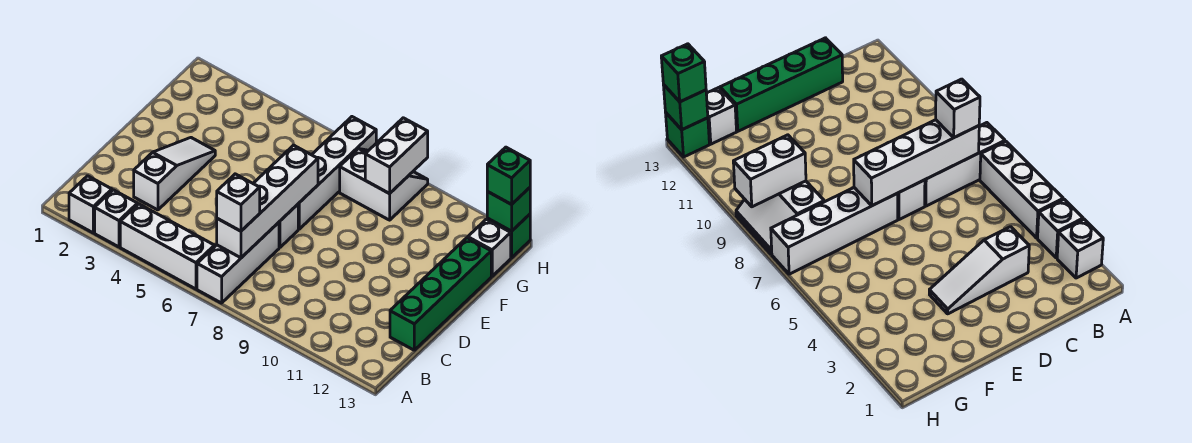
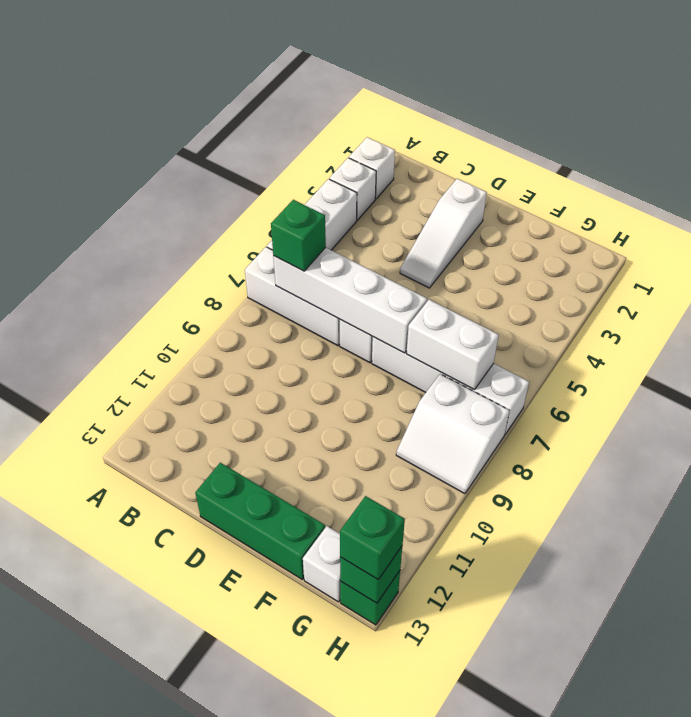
white 1x1 brick [217,174,260,231] -> green 1x1 brick [271,200,326,271]
white 1x3 slope [134,138,215,210] -> white 1x3 slope turned to [400,179,487,288]
green 1x4 brick [390,238,491,350] -> green 1x3 brick [195,463,325,579]
white 2x2 slope [340,149,428,220] -> white 2x2 slope turned to [396,374,510,494]
white 1x2 brick [365,118,428,194] -> white 1x2 brick moved to [406,300,499,390]

